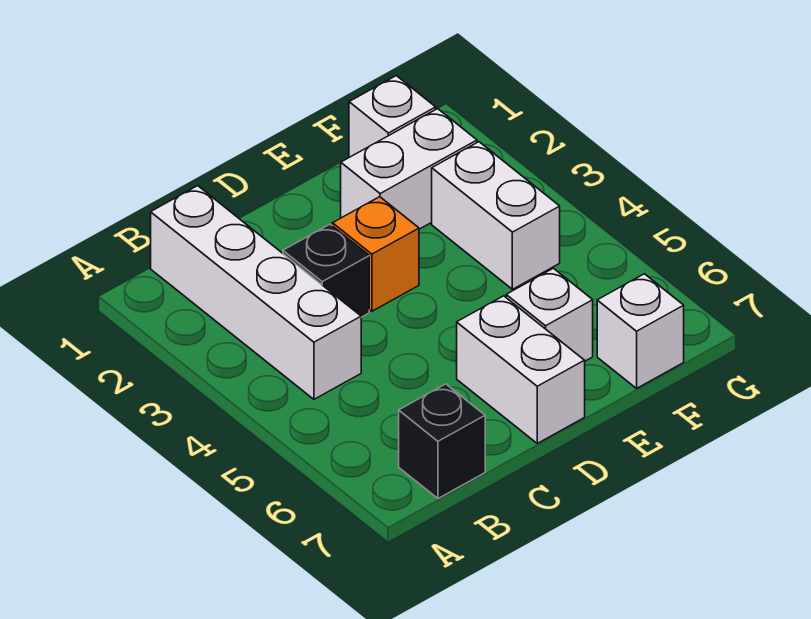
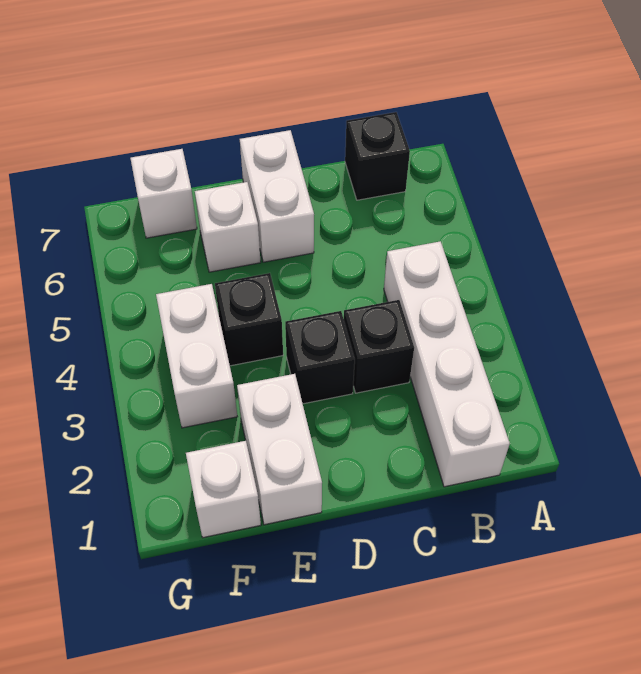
orange 1x1 brick [332,197,419,311] -> black 1x1 brick [285,311,355,404]
white 1x2 brick [341,109,477,229] -> white 1x2 brick turned to [237,374,322,525]
none -> black 1x1 brick [215,273,283,366]

